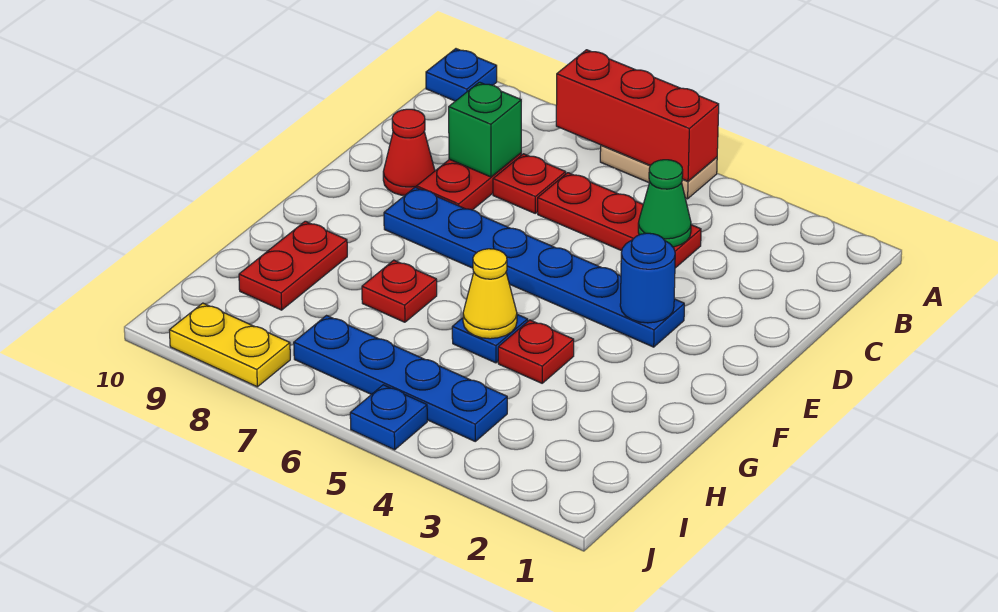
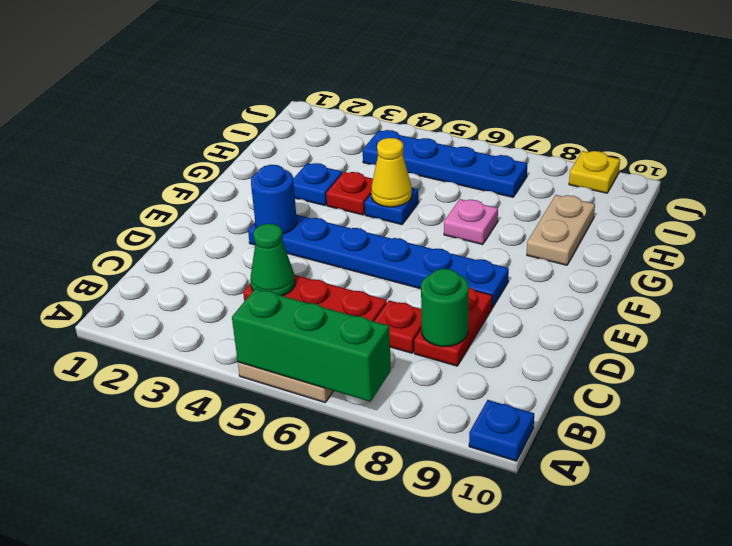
red 1x3 brick [556,50,719,181] -> green 1x3 brick [232,289,391,402]
green 1x1 brick [449,82,521,177] -> green 1x1 round brick [421,269,469,347]
red 1x1 cone [383,109,435,196] -> none
red 1x1 plate [362,260,437,322] -> pink 1x1 plate [444,199,498,244]
red 1x2 plate [239,221,347,310] -> tan 1x2 plate [527,195,595,265]
blue 1x1 plate [350,385,427,450] -> blue 1x1 plate moved to [293,163,342,205]
yellow 1x2 plate [169,303,290,387] -> yellow 1x1 plate [569,151,620,193]

